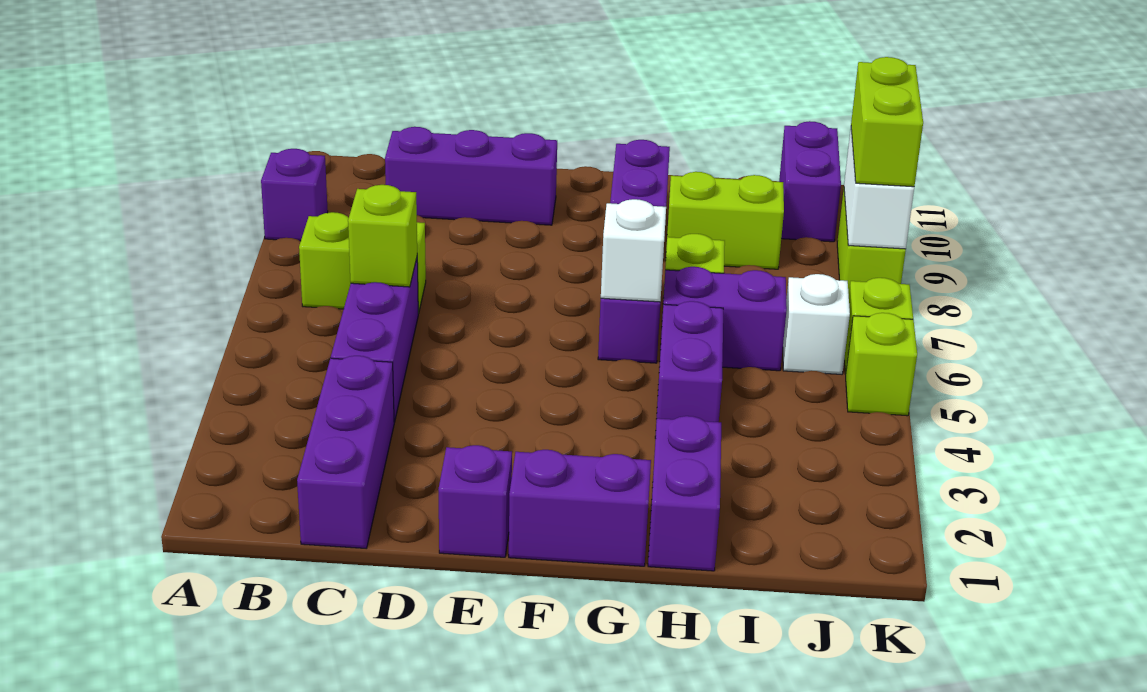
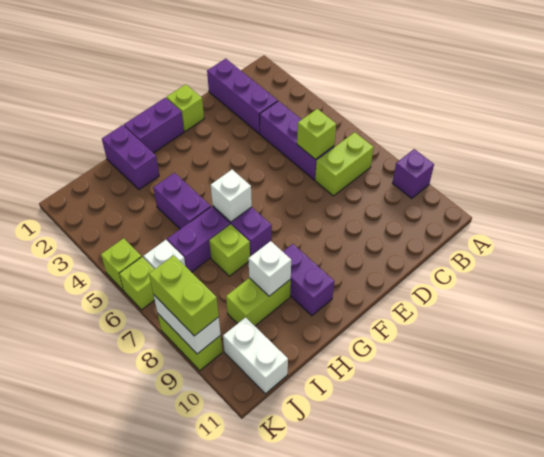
purple 1x3 brick [385,127,557,225] -> none
purple 1x1 brick [438,445,512,557] -> lime 1x1 brick [166,84,204,131]
none -> white 1x1 brick [248,241,291,296]
purple 1x2 brick [779,121,841,242] -> white 1x2 brick [223,317,288,394]

